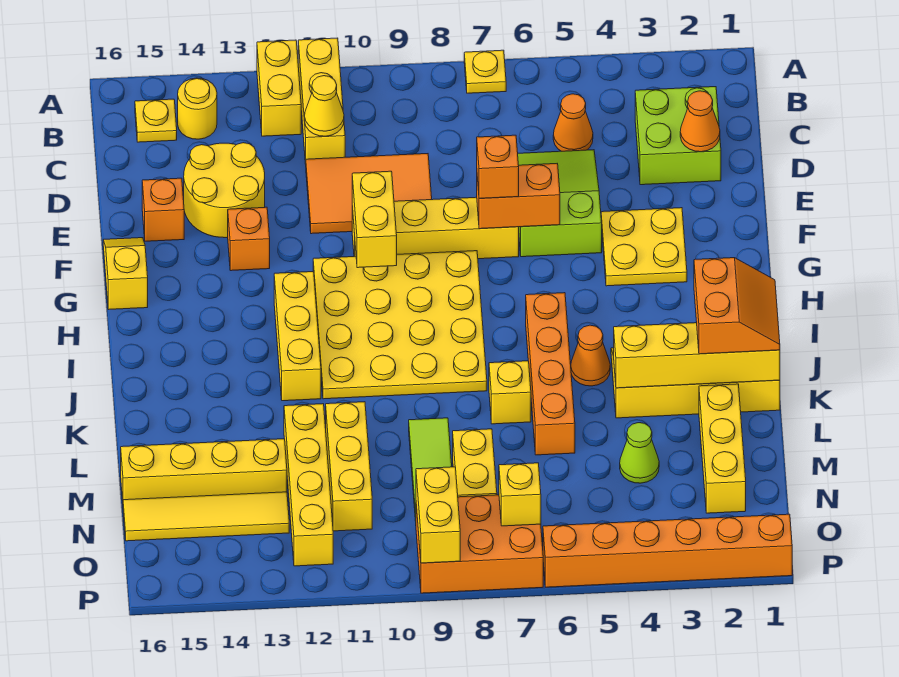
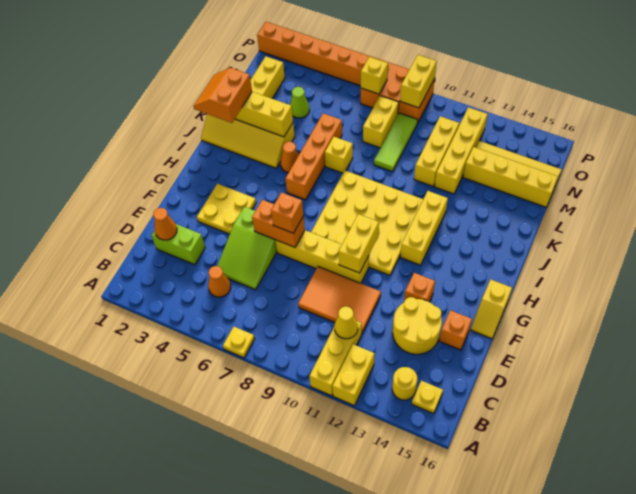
lime 2x2 brick [635,87,721,185] -> lime 1x2 brick [152,224,205,265]

